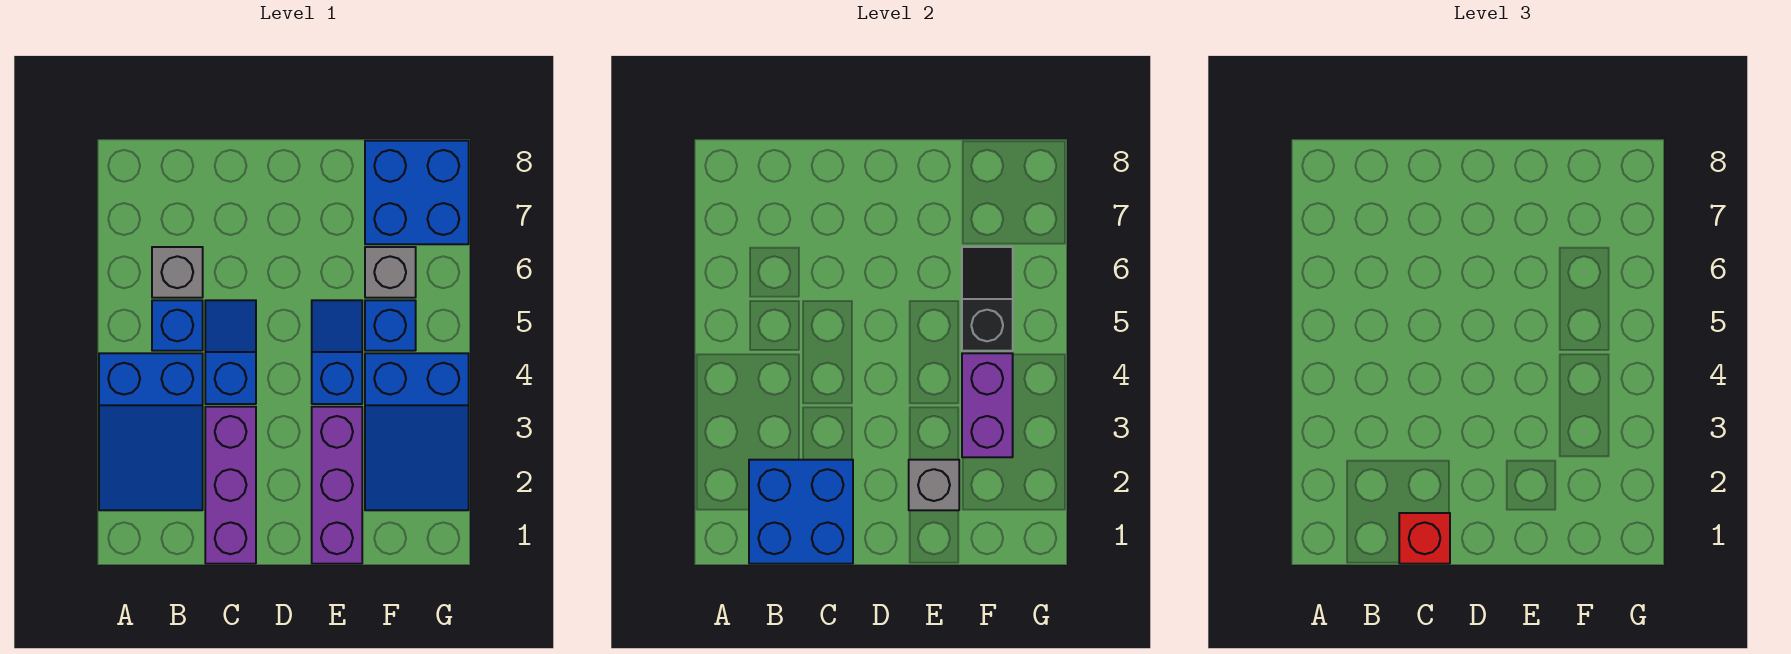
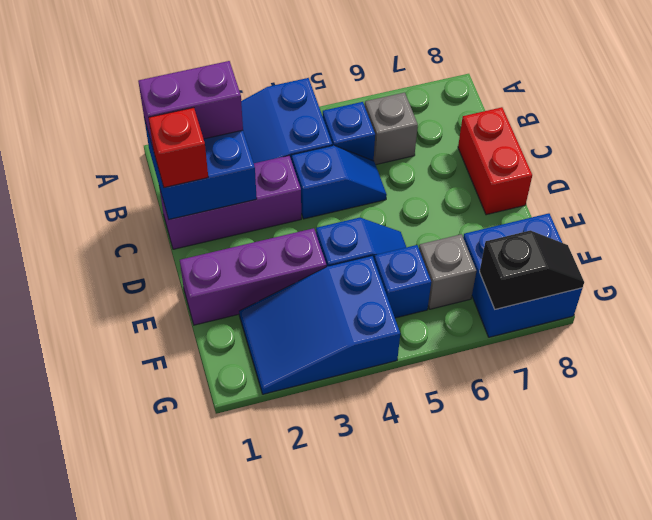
none -> red 1x2 brick [458,107,532,215]
grey 1x1 brick [909,460,959,510] -> none
purple 1x2 brick [962,353,1013,457] -> purple 1x2 brick moved to [138,61,243,147]
black 1x2 slope [962,247,1013,351] -> black 1x2 slope moved to [480,230,584,309]

